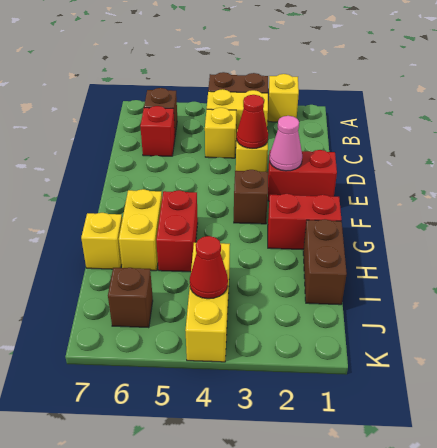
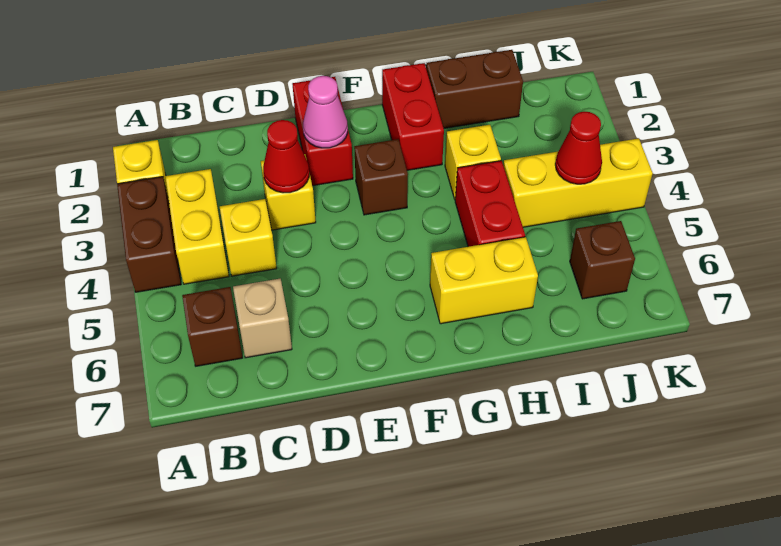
red 1x1 brick [140,106,175,156] -> tan 1x1 brick [233,279,292,358]
red 1x2 brick [156,190,198,272] -> red 1x2 brick turned to [455,161,525,247]
yellow 1x1 brick [81,213,122,269] -> yellow 1x1 brick moved to [445,125,501,199]

